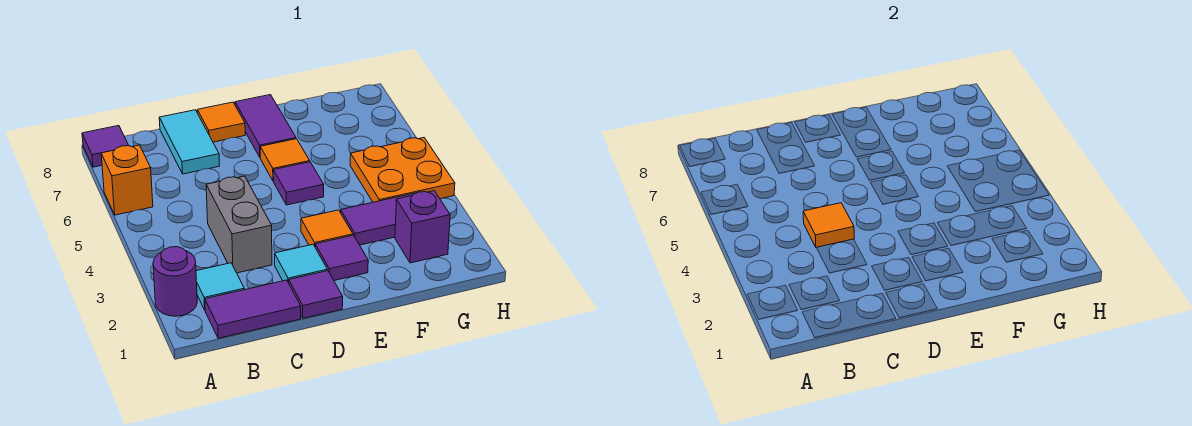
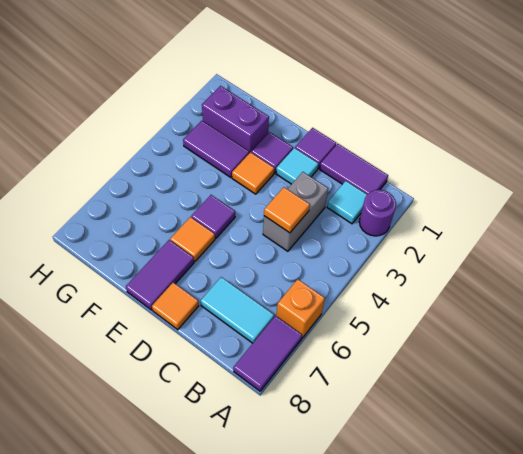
purple 1x1 tile [82,126,129,167] -> purple 1x2 tile [233,316,302,391]
cyan 1x2 tile [159,110,220,174] -> cyan 1x2 tile turned to [201,277,274,343]
purple 1x1 brick [395,191,450,263] -> purple 1x2 brick [202,86,269,153]
orange 2x2 plate [350,138,455,202] -> none

